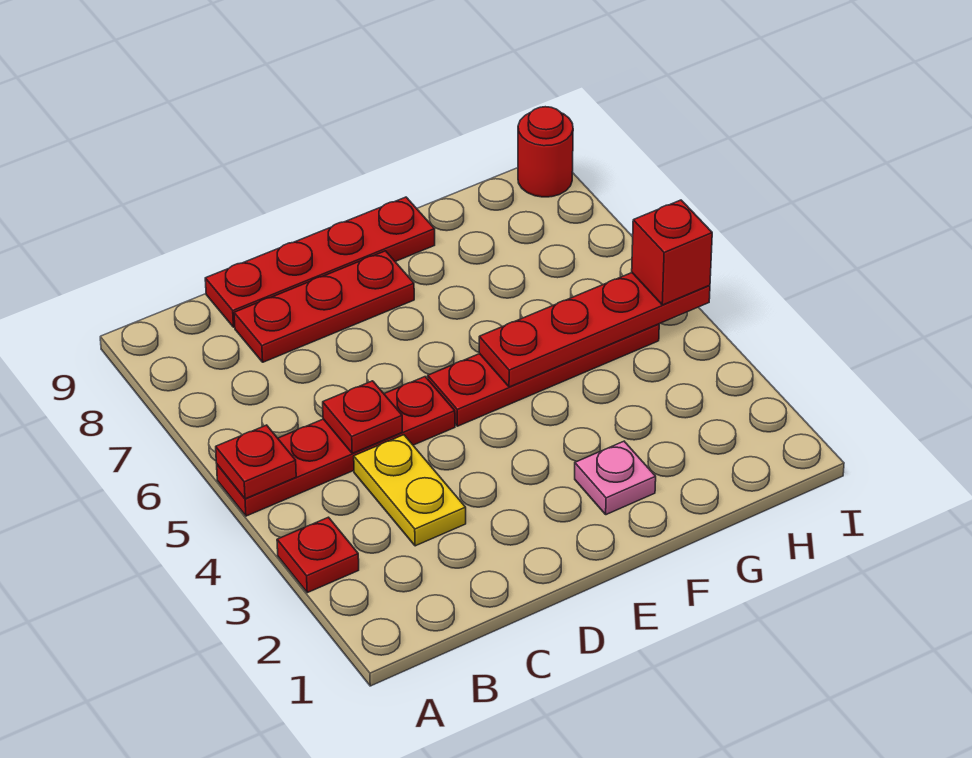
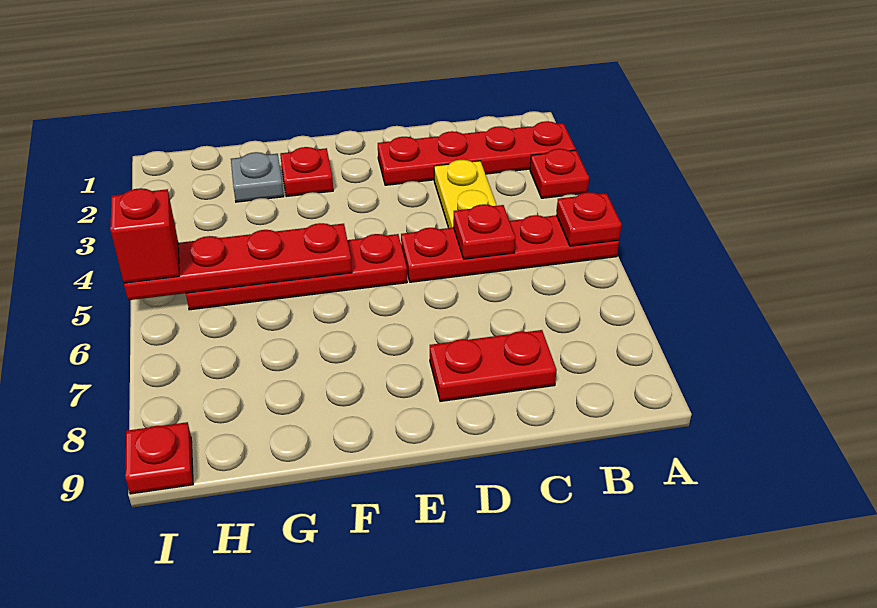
red 1x3 plate [234,251,414,362] -> red 1x2 plate [430,330,557,401]
red 1x4 plate [205,197,435,327] -> red 1x4 plate moved to [378,121,576,185]
pink 1x1 plate [575,441,656,515] -> red 1x1 plate [280,147,333,197]
none -> grey 1x1 plate [231,152,284,202]
red 1x1 round brick [518,107,573,197] -> red 1x1 plate [125,422,193,494]

